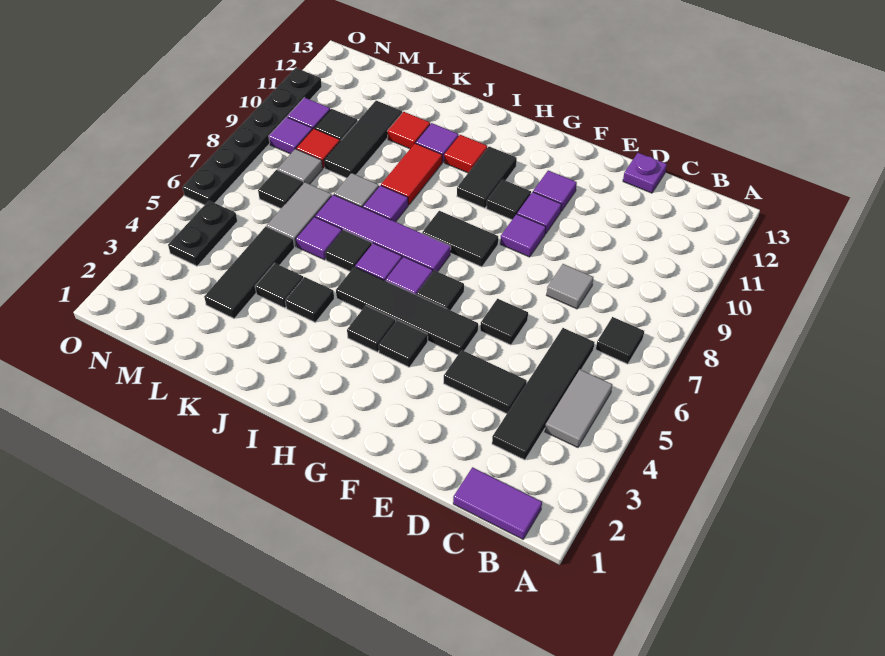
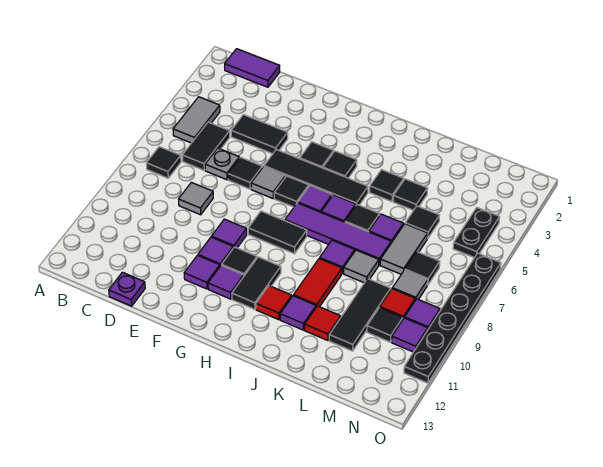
black 1x4 tile [492,328,595,460] -> black 1x2 tile [182,122,230,170]
none -> grey 1x1 plate [205,148,239,180]
none -> grey 1x1 tile [251,167,285,198]
none -> purple 1x1 tile [208,265,244,299]
black 1x3 tile [204,226,295,318] -> black 1x1 tile [405,206,440,238]

